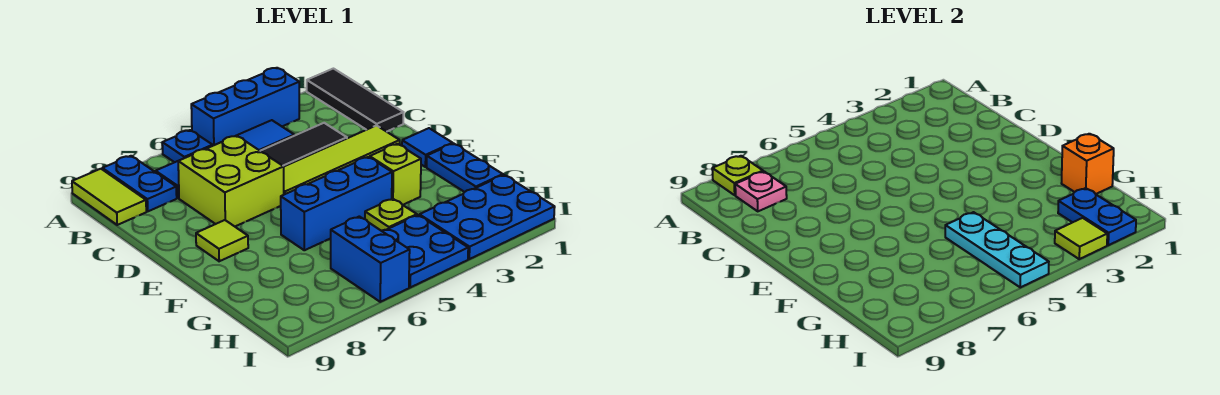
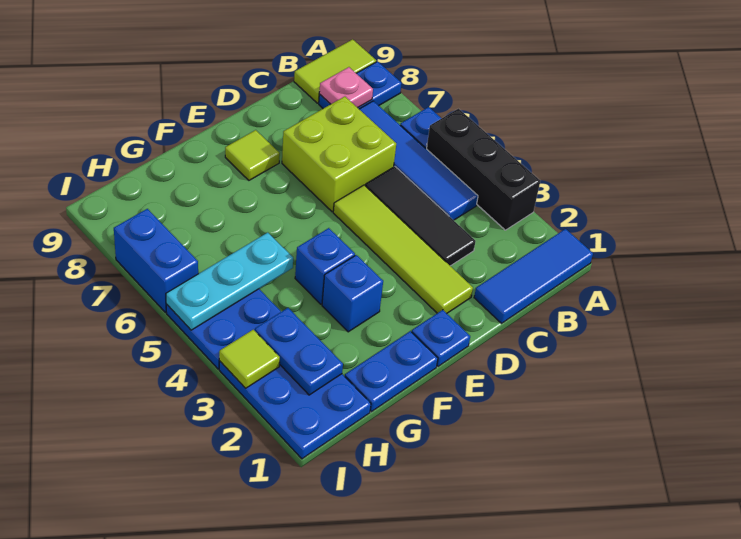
black 1x3 tile [307,69,403,132] -> blue 1x3 tile [474,229,593,323]
blue 1x3 brick [191,68,299,145] -> black 1x3 brick [427,109,540,230]
lime 1x1 plate [712,156,763,195] -> none
blue 1x1 tile [402,128,453,167] -> blue 1x1 plate [412,310,470,366]
lime 1x1 brick [370,144,421,205] -> blue 1x1 brick [322,255,383,332]
blue 1x3 brick [281,157,392,250] -> blue 1x1 brick [295,228,355,304]
orange 1x1 brick [1061,134,1114,194] -> none
lime 1x1 plate [365,199,417,231] -> none
blue 1x2 plate [1058,188,1136,245] -> blue 1x2 plate turned to [255,308,343,395]
blue 1x2 brick [331,216,410,302] -> blue 1x2 brick turned to [114,209,198,312]

